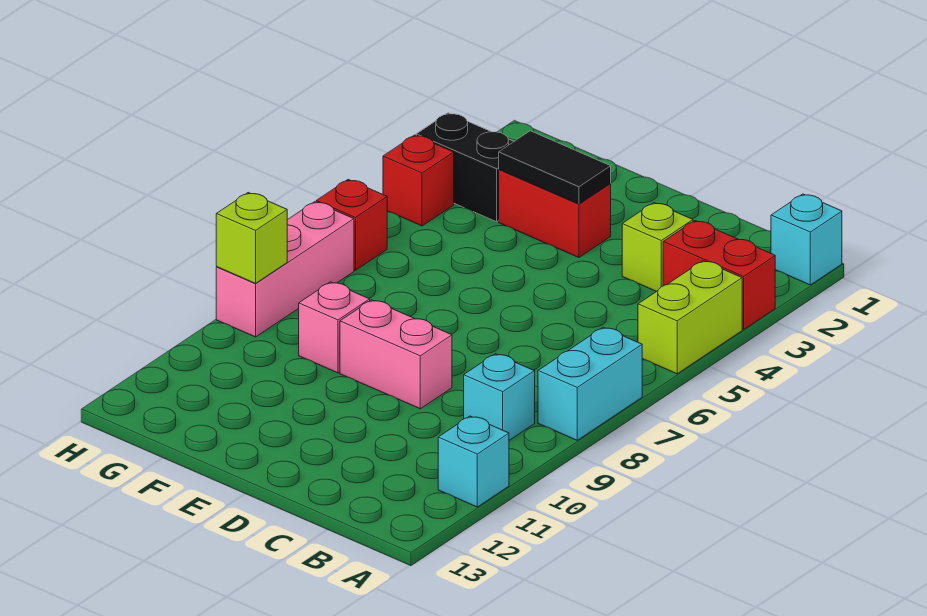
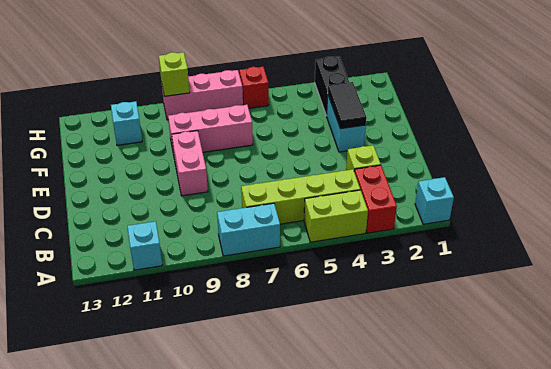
none -> lime 1x4 brick [241,169,360,224]
cyan 1x1 brick [464,354,535,440] -> cyan 1x1 brick moved to [111,101,142,145]
red 1x2 brick [499,170,611,258] -> cyan 1x2 brick [326,96,366,152]
pink 1x1 brick [299,282,370,373] -> pink 1x3 brick [168,105,253,154]
red 1x1 brick [383,135,454,226] -> none

